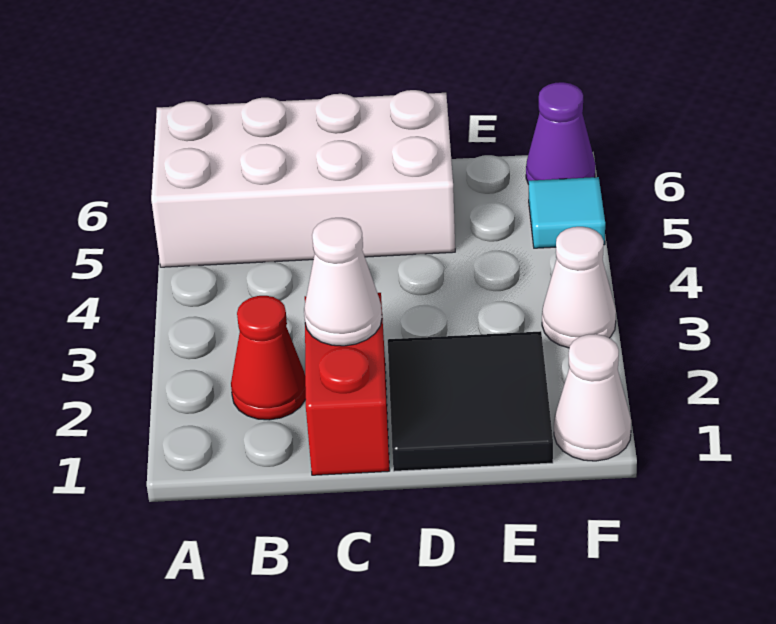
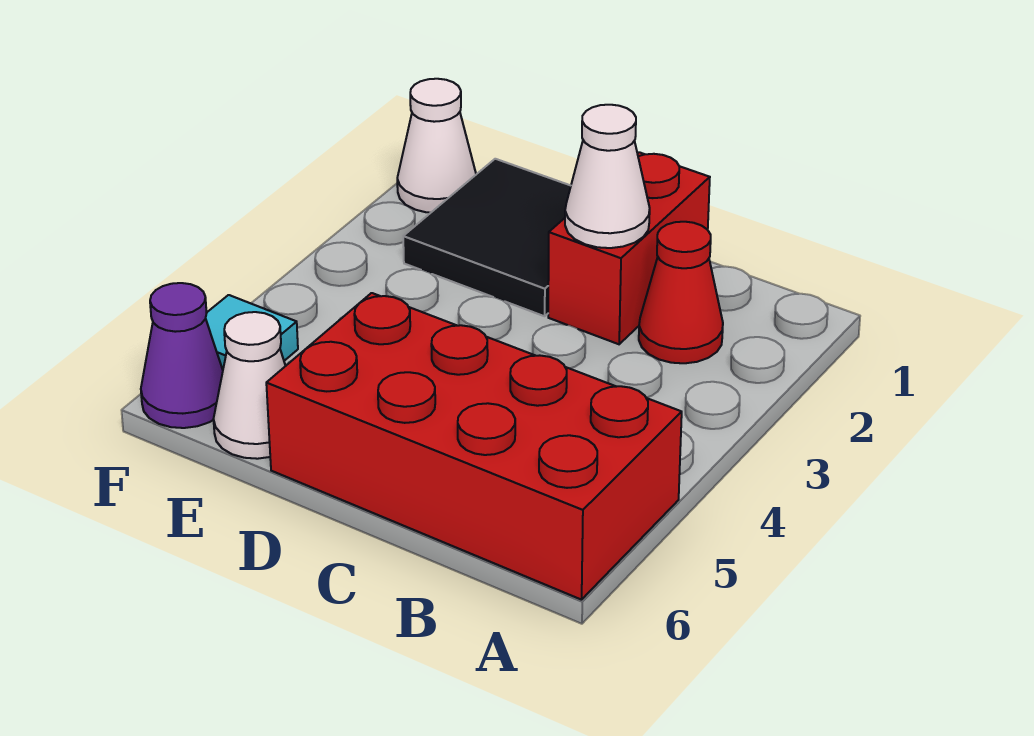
white 2x4 brick [151,90,455,267] -> red 2x4 brick [266,293,682,600]
white 1x1 cone [542,227,616,348] -> white 1x1 cone moved to [214,312,285,459]

